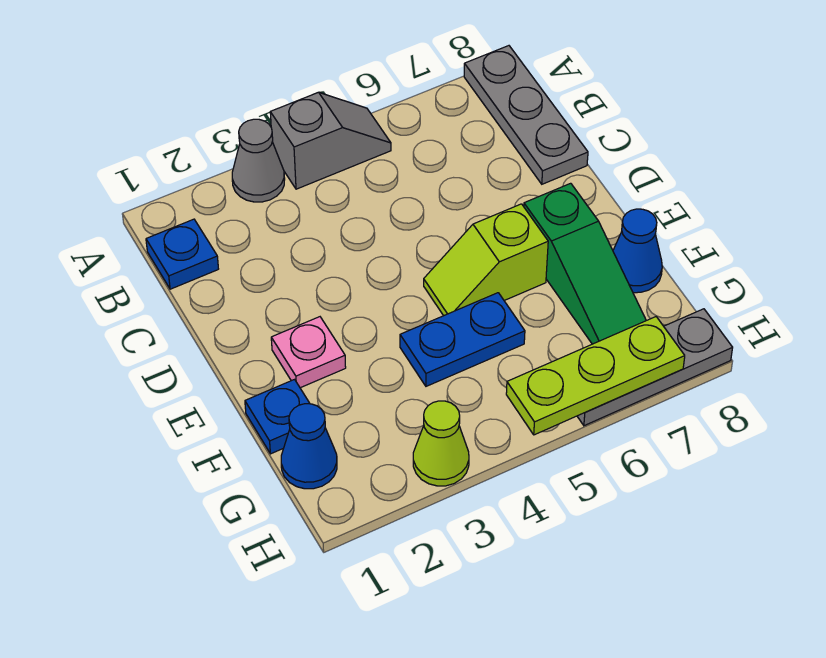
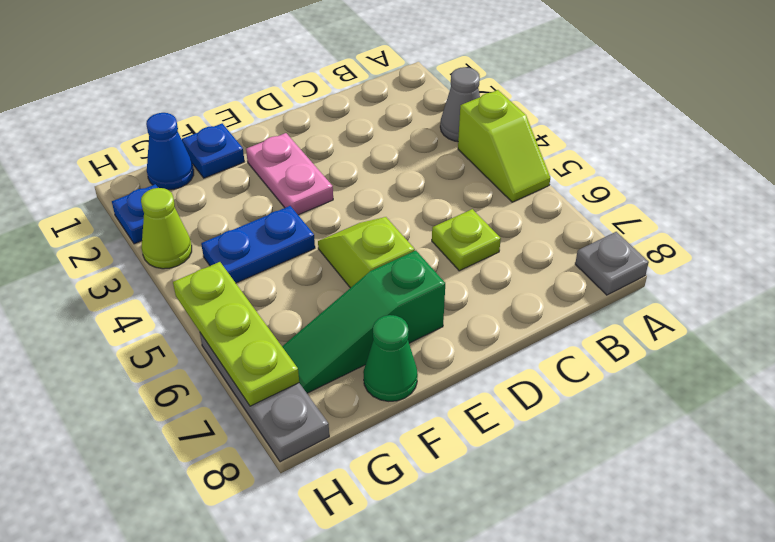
grey 1x2 slope [270,92,391,189] -> lime 1x2 slope [458,90,550,202]
grey 1x3 plate [464,46,588,184] -> grey 1x1 plate [575,232,649,295]
blue 1x1 plate [146,219,218,289] -> blue 1x1 plate moved to [112,184,158,244]
none -> lime 1x1 plate [432,209,501,271]
pink 1x1 plate [271,317,346,388] -> pink 1x2 plate [246,133,333,215]
blue 1x2 plate [400,293,525,386] -> blue 1x2 plate turned to [201,206,315,283]
blue 1x1 cone [613,209,662,293] -> green 1x1 cone [363,315,418,401]

